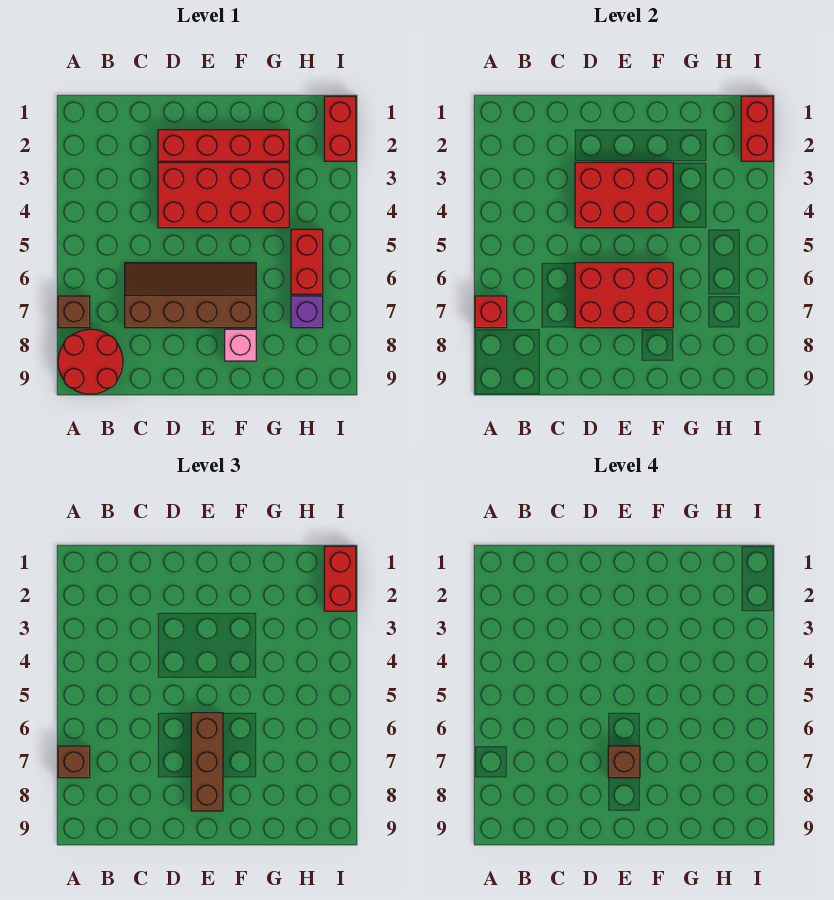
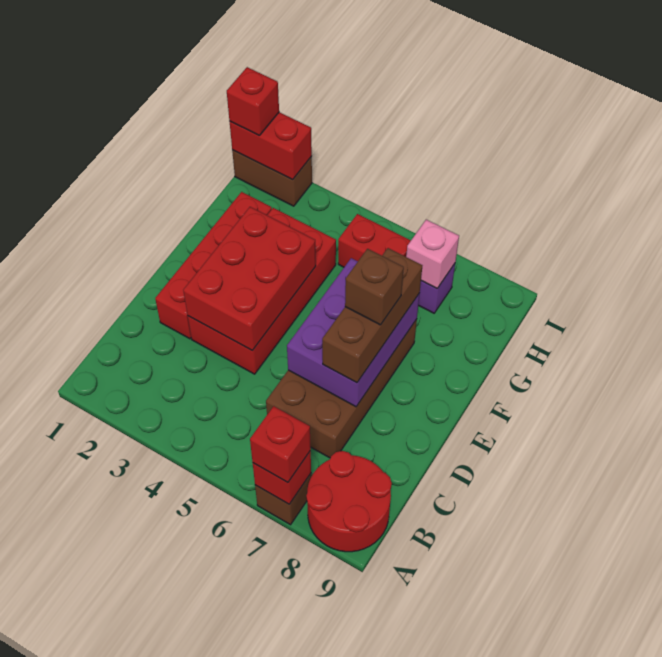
brown 1x1 brick [58,746,90,778] -> red 1x1 brick [250,406,311,482]
brown 2x4 slope [125,263,256,328] -> brown 2x4 brick [266,319,417,458]
red 2x3 brick [575,263,673,328] -> purple 2x3 brick [287,258,420,407]
brown 1x3 brick [191,713,223,811] -> brown 1x3 brick turned to [322,248,422,383]
pink 1x1 brick [225,329,256,361] -> pink 1x1 brick moved to [406,220,459,288]
red 1x2 brick [324,96,356,161] -> brown 1x2 brick [232,150,312,206]
red 1x2 brick [324,546,356,611] -> red 1x1 brick [227,67,279,136]

